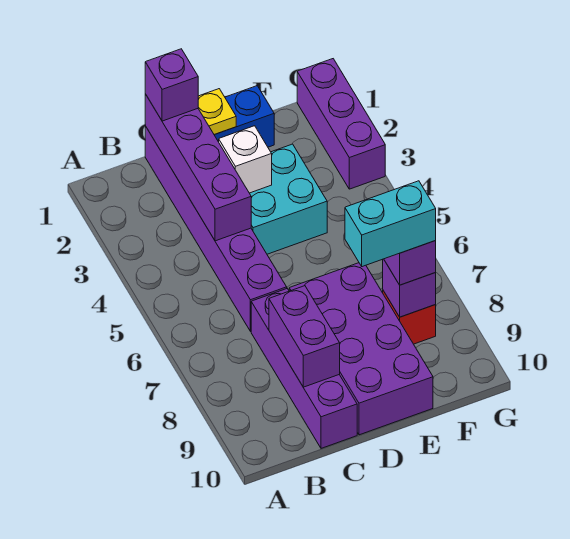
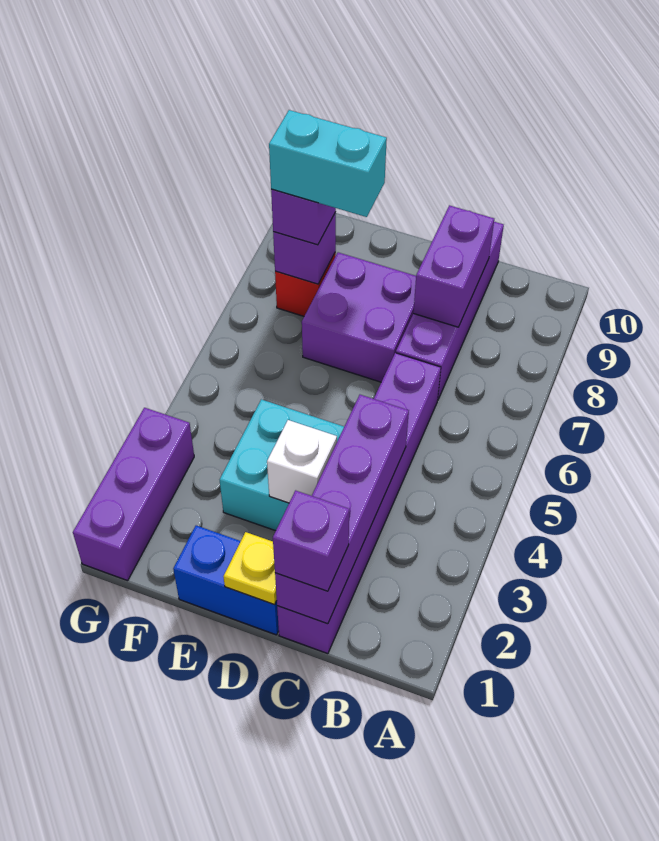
purple 2x4 brick [289,263,433,435] -> purple 2x2 brick [302,252,416,382]

